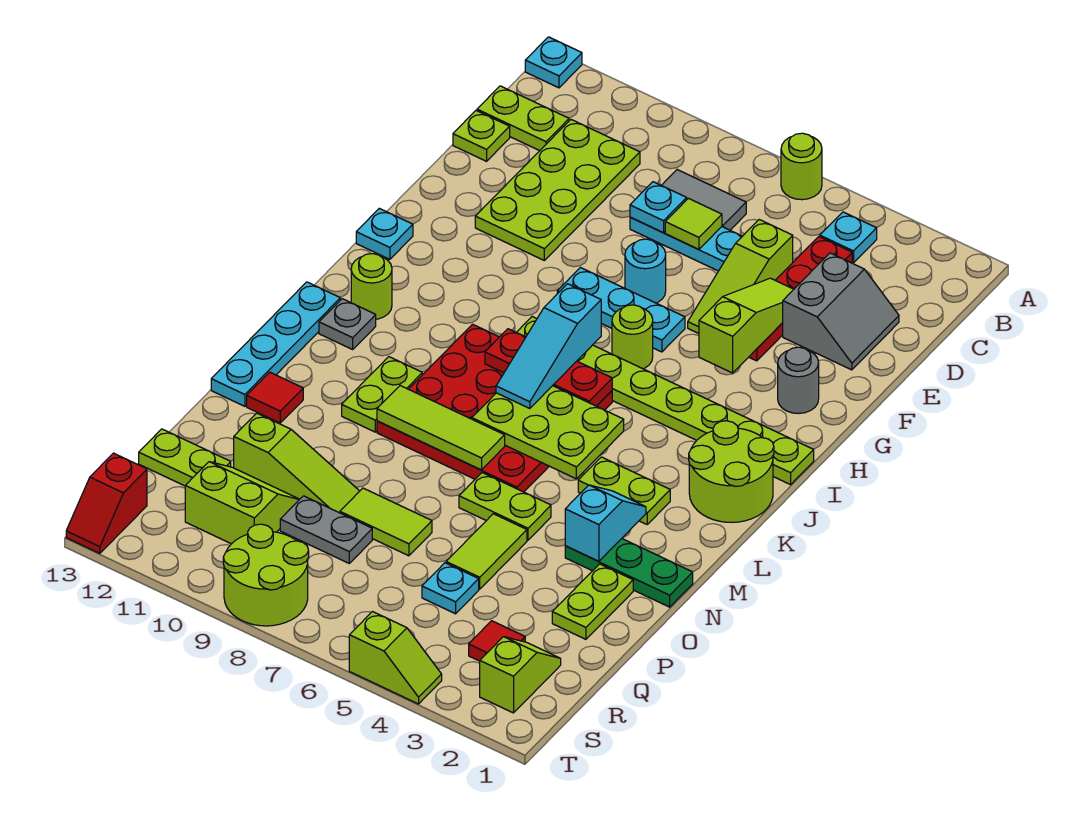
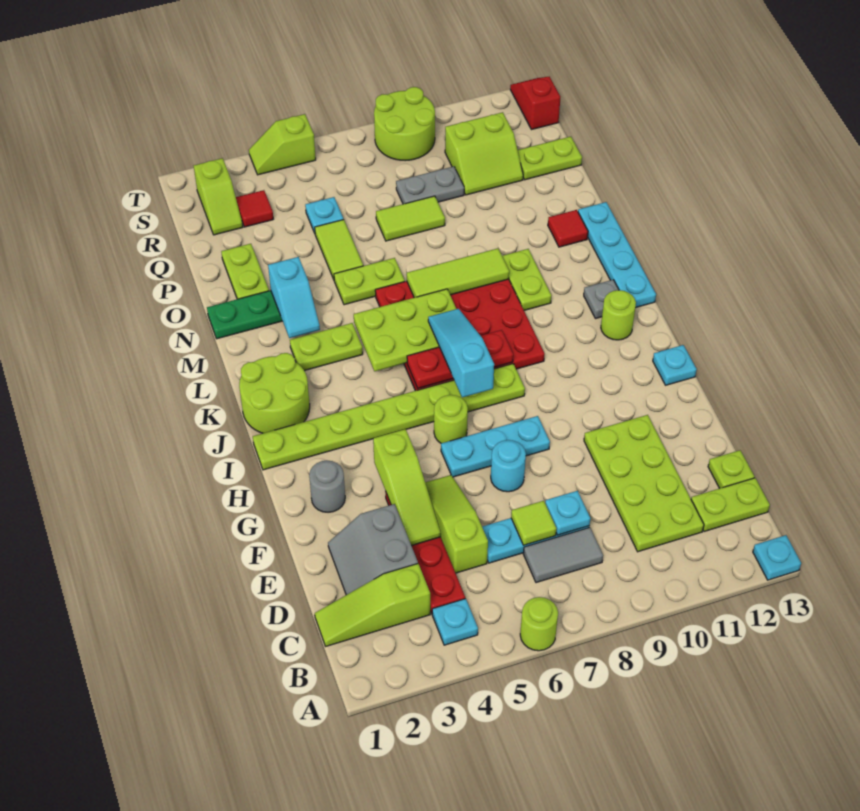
lime 1x3 slope [234,413,359,513] -> lime 1x3 slope moved to [315,564,430,646]

